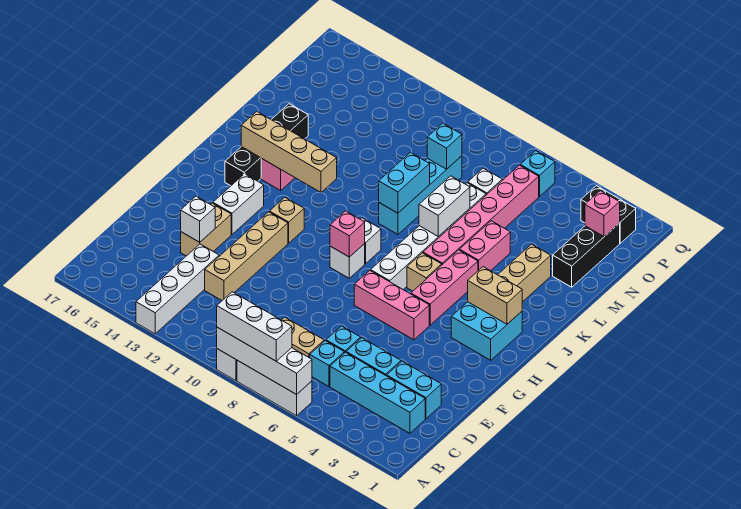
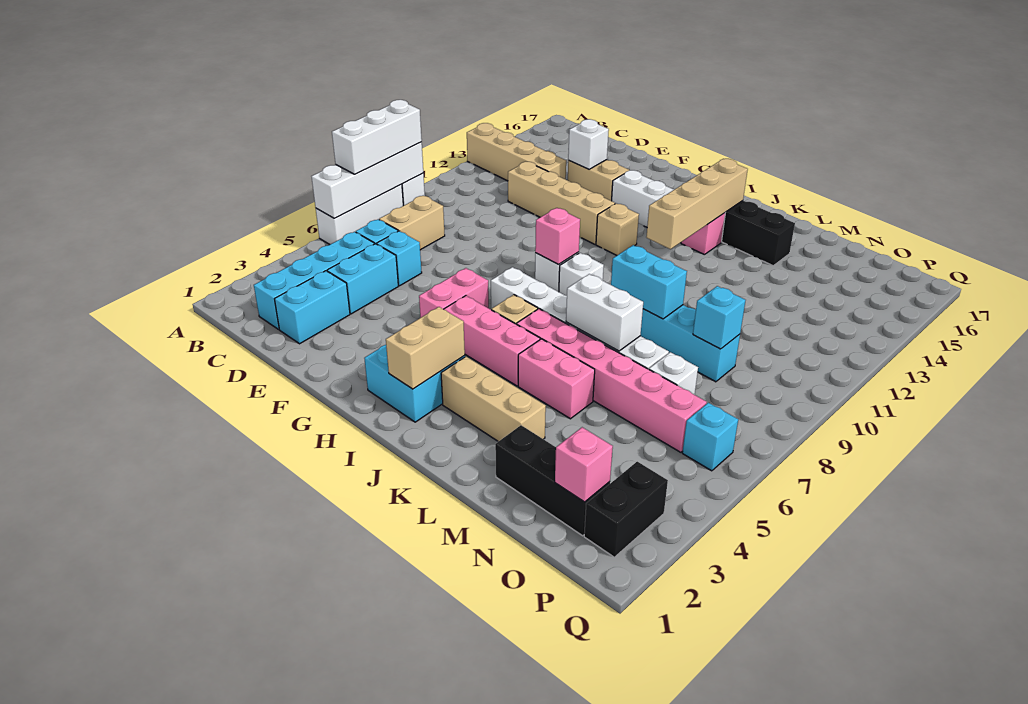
white 1x4 brick [136,244,219,334] -> tan 1x4 brick [467,123,566,181]
pink 1x3 brick [354,271,429,340] -> pink 1x2 brick [419,268,489,318]

